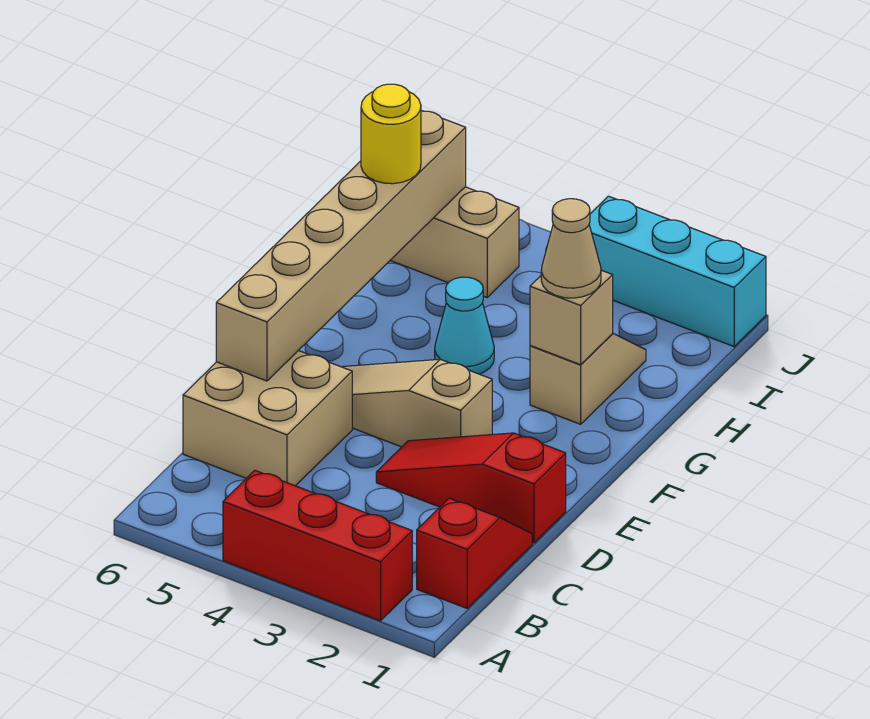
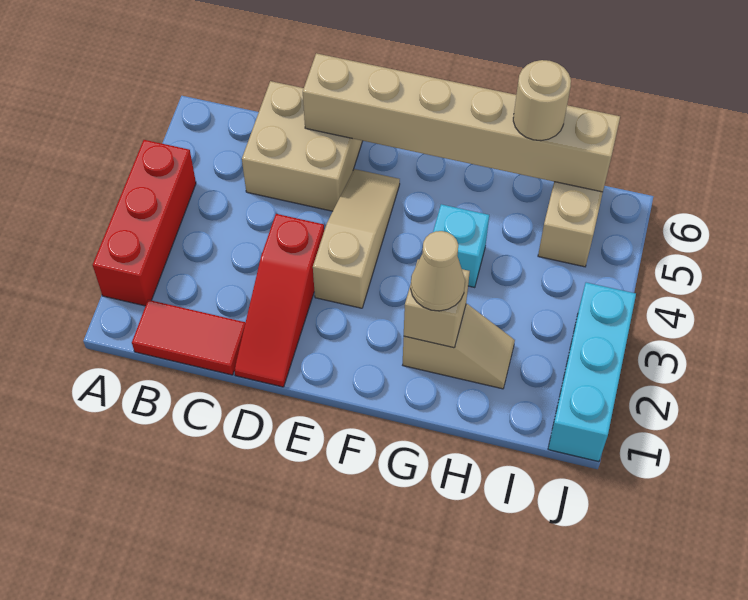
red 1x2 slope [417,498,532,608] -> red 1x2 tile [132,300,245,375]
red 1x3 slope [376,433,566,543] -> red 1x3 slope turned to [234,214,324,387]
cyan 1x1 cone [435,277,494,374] -> cyan 1x1 brick [433,204,489,288]
yellow 1x1 round brick [361,84,421,184] -> tan 1x1 round brick [513,60,571,141]

